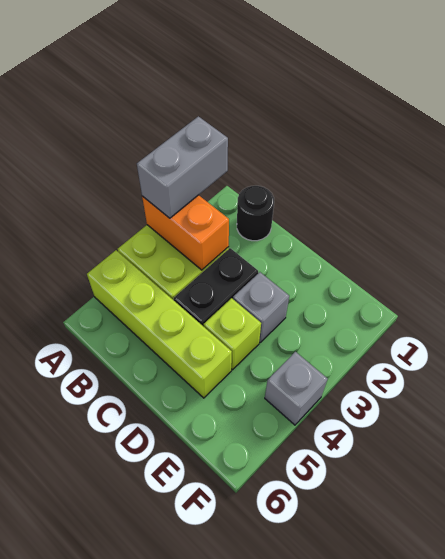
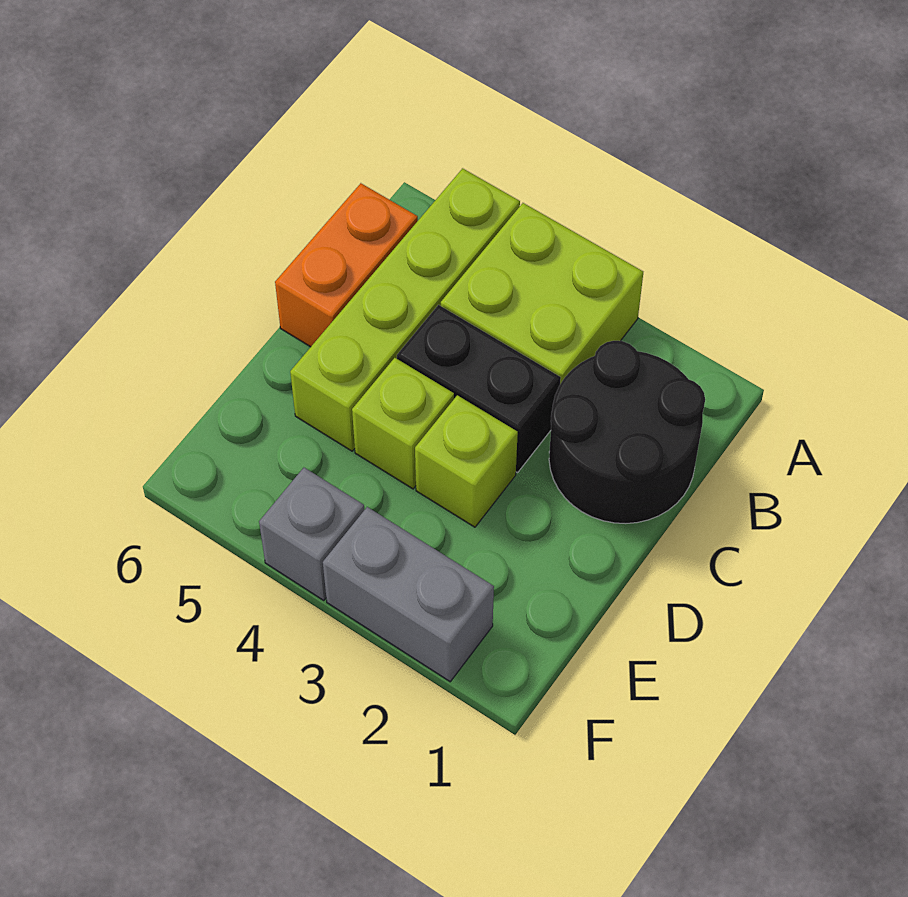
grey 1x2 brick [137,116,228,218] -> grey 1x2 brick moved to [323,507,494,682]
orange 1x2 brick [142,195,229,270] -> orange 1x2 brick moved to [275,183,418,347]
black 1x1 round brick [237,186,274,241] -> black 2x2 round brick [549,341,705,524]
grey 1x1 brick [233,272,289,342] -> lime 1x1 brick [415,395,518,527]

